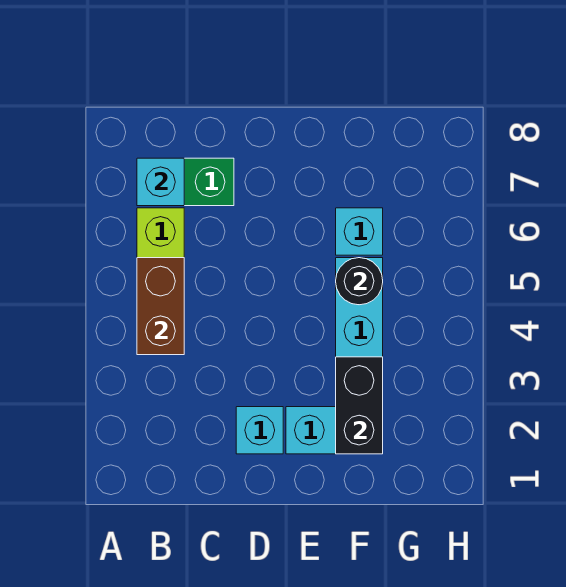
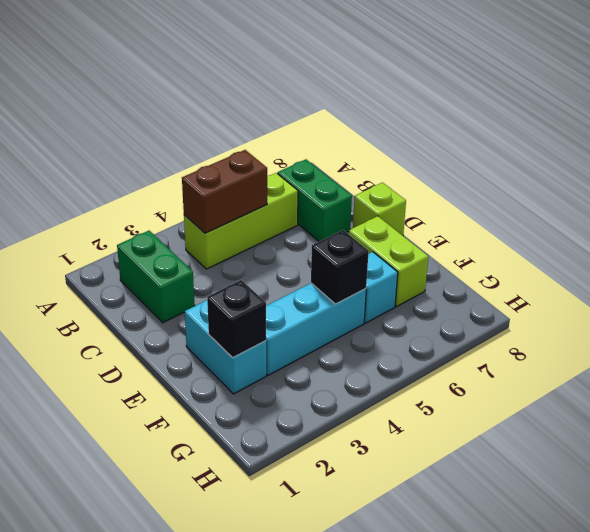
none -> green 1x2 brick [117,231,195,323]
cyan 1x1 brick [137,158,184,206] -> none
cyan 1x1 brick [236,407,283,454] -> none
none -> lime 1x1 brick [353,183,406,235]
none -> lime 1x2 brick [349,216,428,307]
black 1x2 brick [336,357,383,454] -> black 1x1 brick [207,280,266,358]
black 1x1 round brick [336,258,383,305] -> black 1x1 brick [311,230,369,304]

